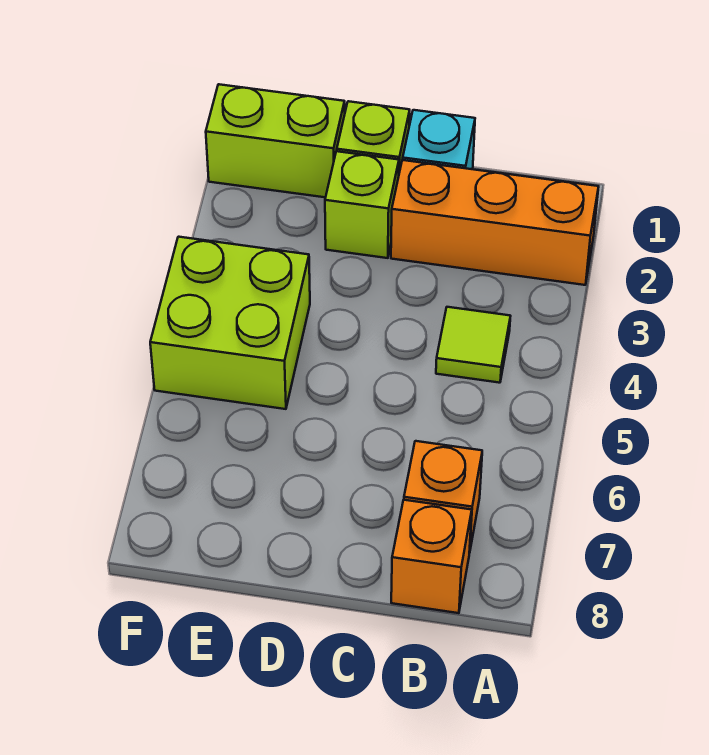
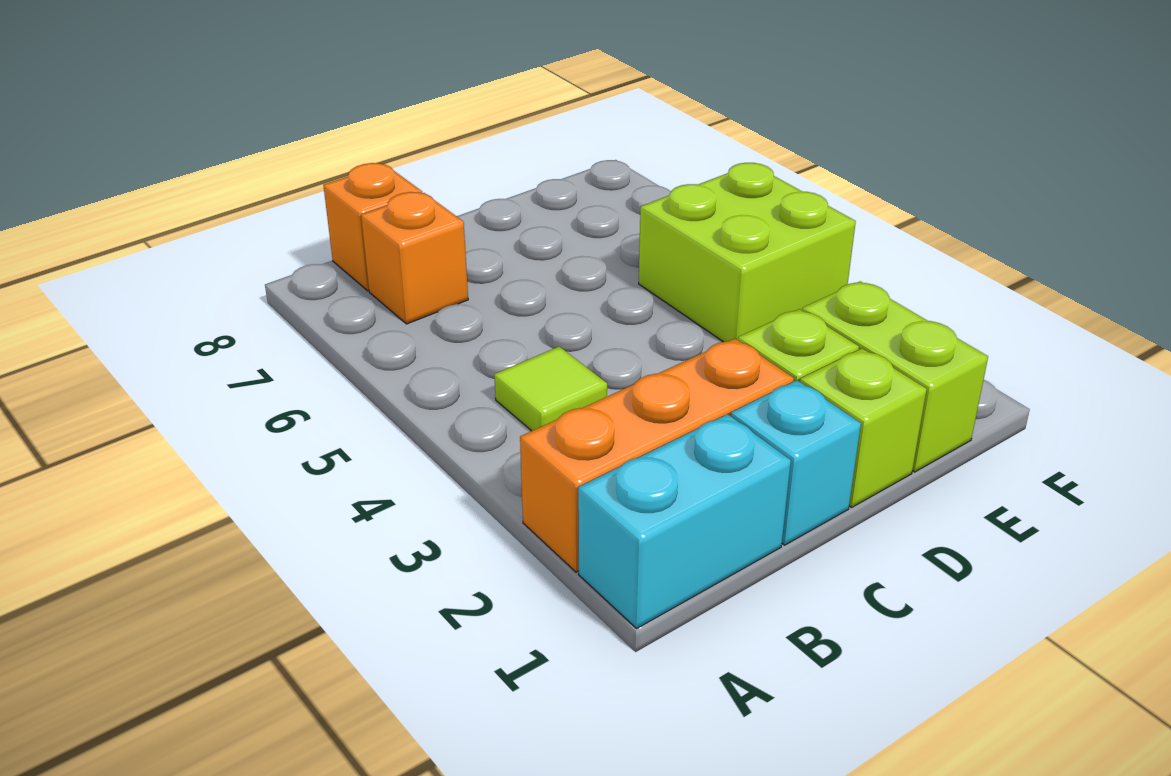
none -> cyan 1x2 brick [578,414,791,628]
lime 1x2 brick [206,84,345,197] -> lime 1x2 brick turned to [802,281,988,472]

